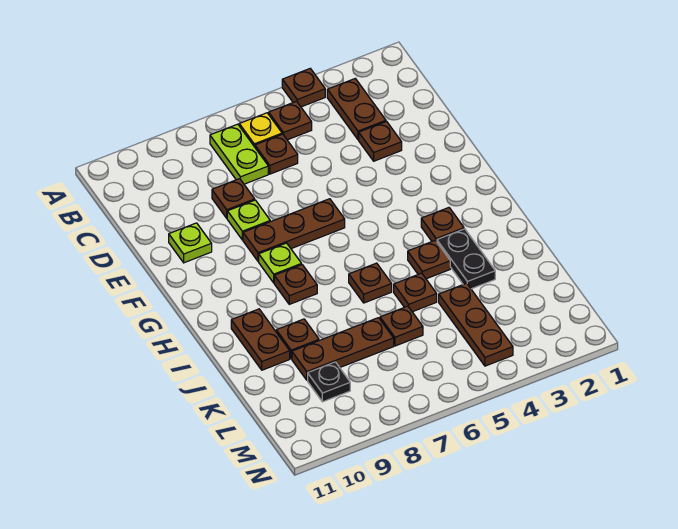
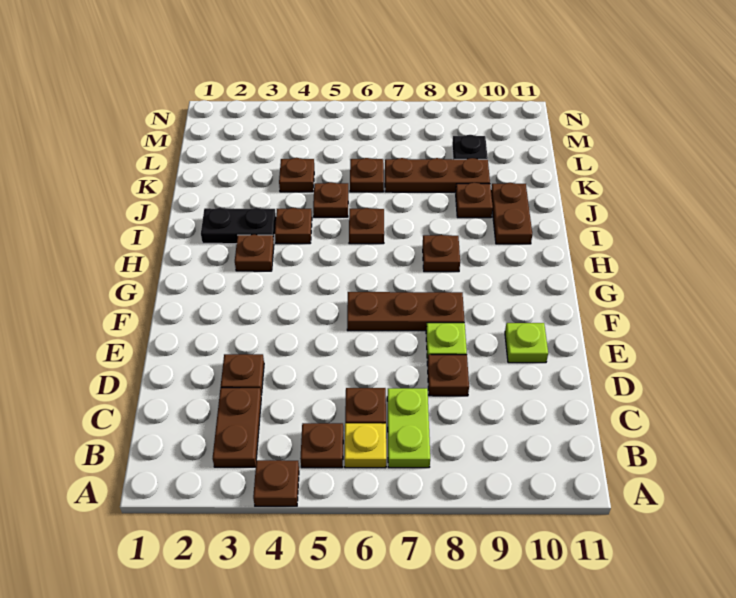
lime 1x1 plate [259,243,302,283] -> none
black 1x2 plate [437,229,495,289] -> black 1x2 plate turned to [201,208,276,244]
brown 1x3 plate [439,283,513,366] -> brown 1x1 plate [279,158,314,192]

